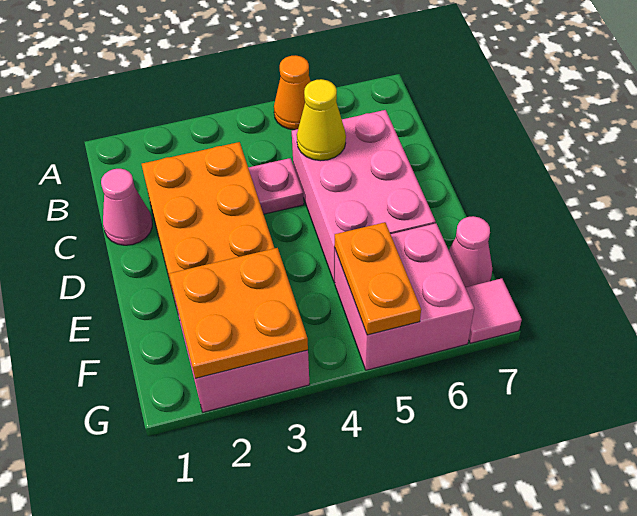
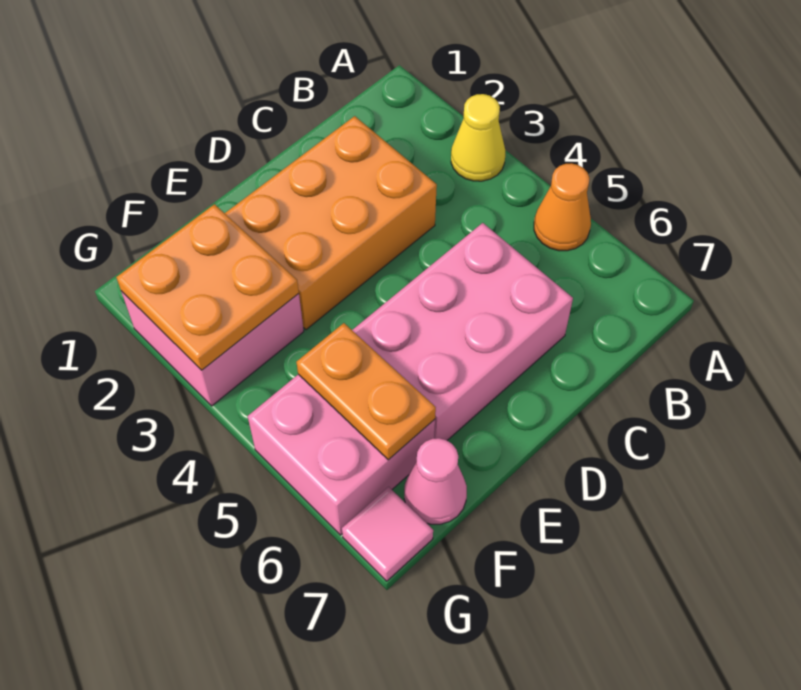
pink 1x1 cone [101,169,152,245] -> none
pink 1x1 plate [248,158,304,214] -> none
yellow 1x1 cone [297,79,346,161] -> yellow 1x1 cone moved to [451,94,505,181]
orange 1x2 plate [335,222,421,335] -> orange 1x2 plate turned to [296,323,436,460]

